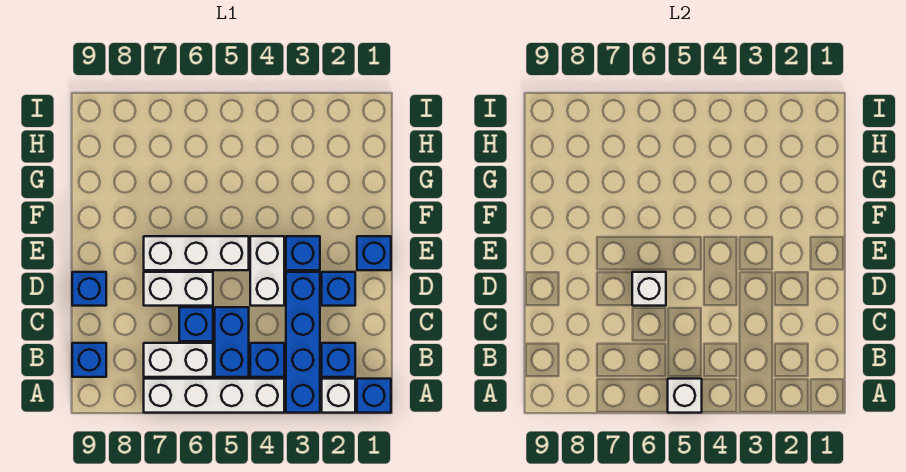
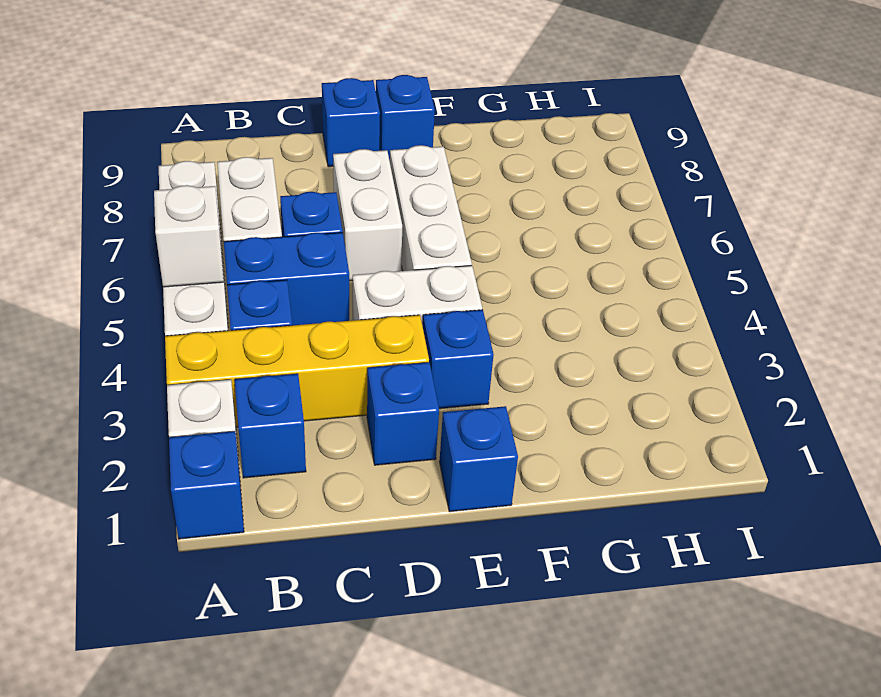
blue 1x4 brick [286,272,320,413] -> yellow 1x4 brick [165,315,429,427]
blue 1x1 brick [72,343,106,377] -> blue 1x1 brick moved to [376,75,435,161]
white 1x1 brick [632,272,666,306] -> none

